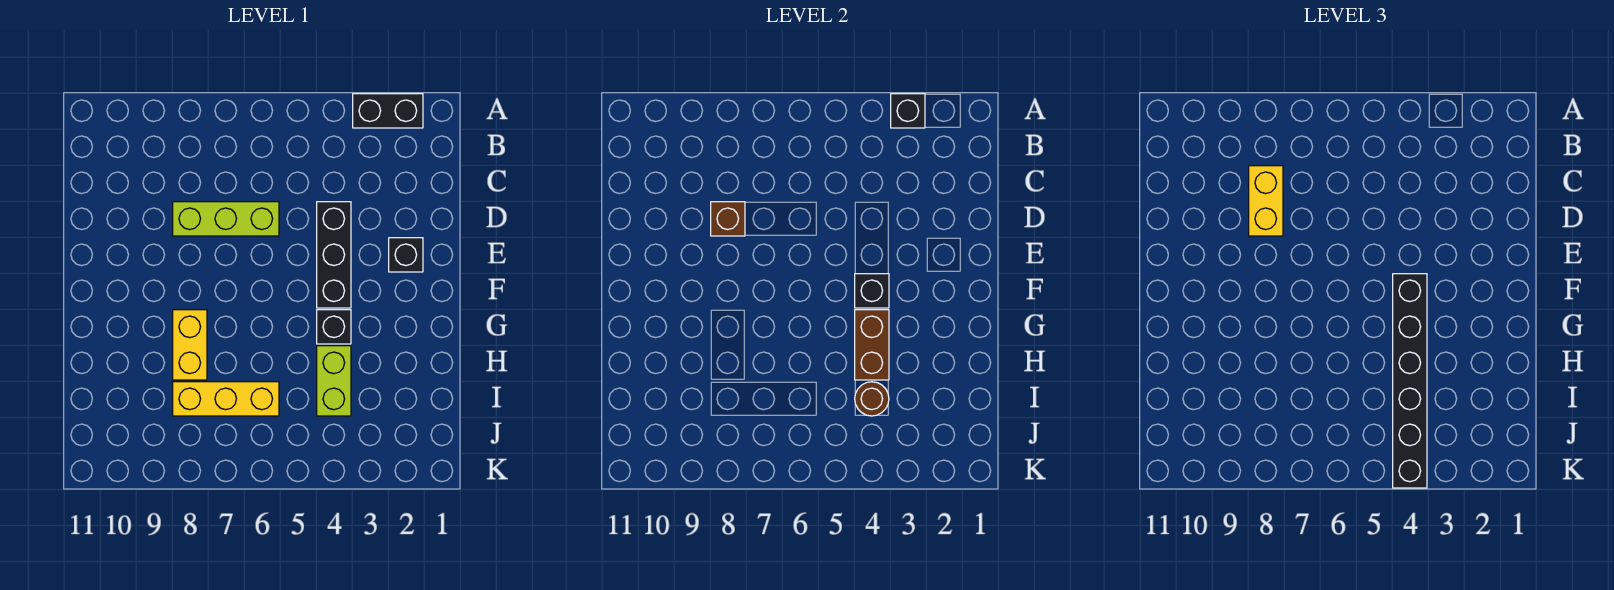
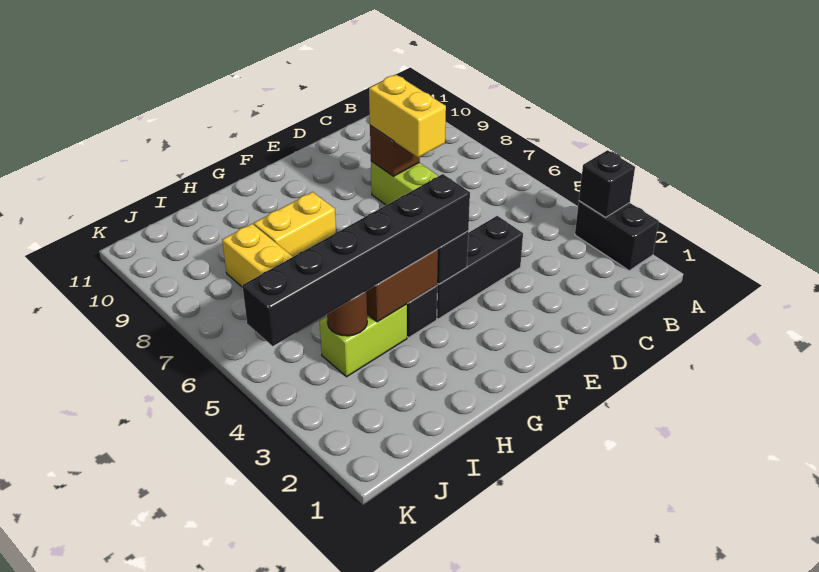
yellow 1x2 brick [1249,166,1283,236] -> yellow 1x2 brick turned to [369,75,446,157]
black 1x1 brick [389,238,423,272] -> none

